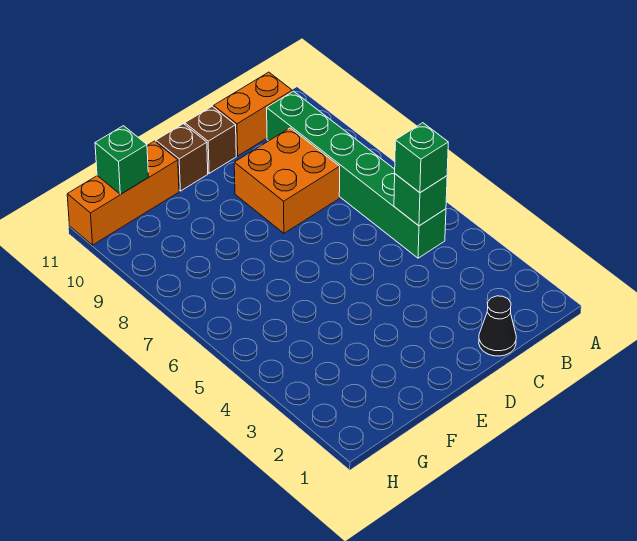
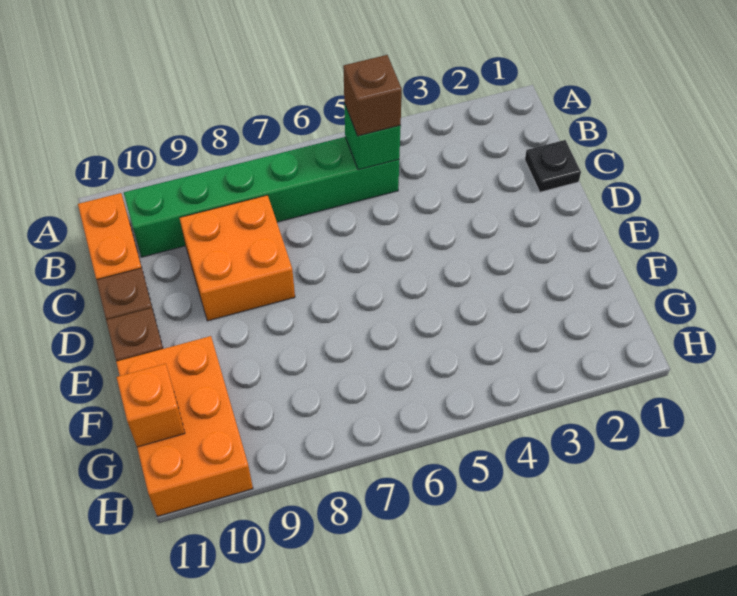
green 1x1 brick [395,123,448,193] -> brown 1x1 brick [343,55,402,136]
black 1x1 cone [479,296,516,356] -> black 1x1 plate [525,140,581,192]
orange 1x3 brick [67,141,179,245] -> orange 2x3 brick [116,336,253,517]
green 1x1 brick [95,126,148,194] -> orange 1x1 brick [117,364,185,447]

